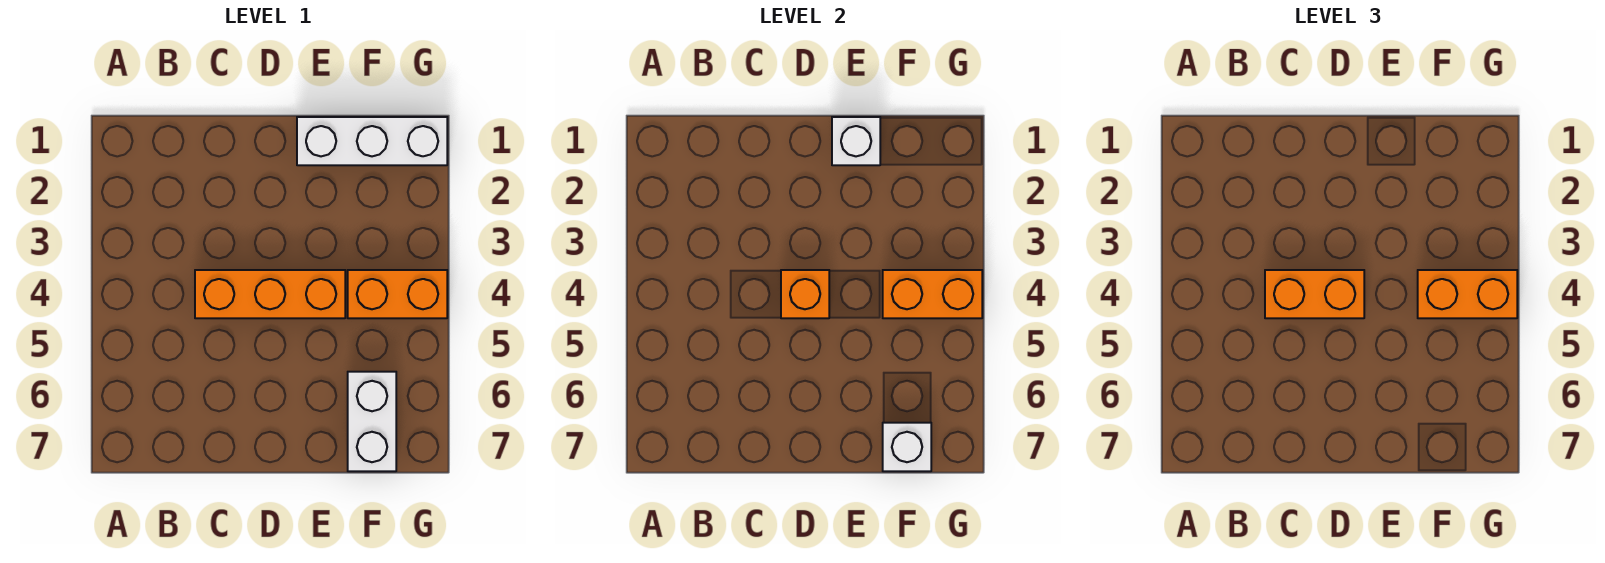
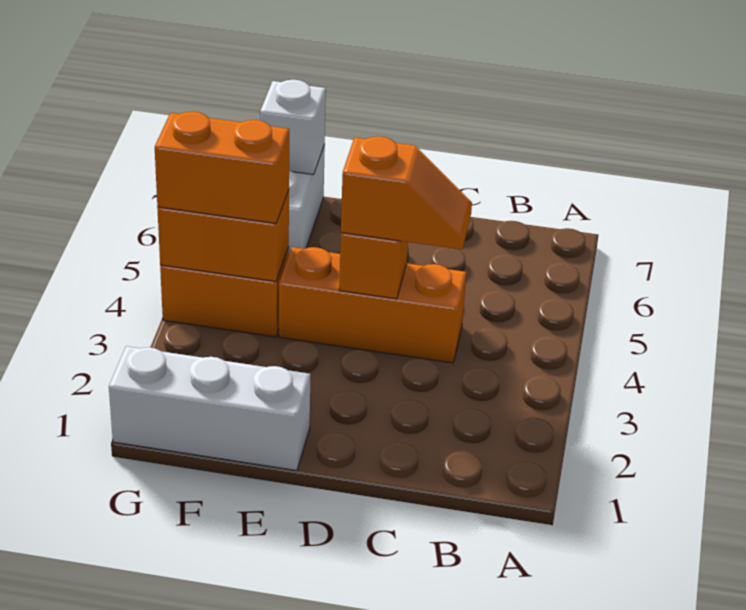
orange 1x2 brick [1265,270,1364,318] -> orange 1x2 slope [341,136,472,249]
white 1x1 brick [832,117,880,165] -> none

